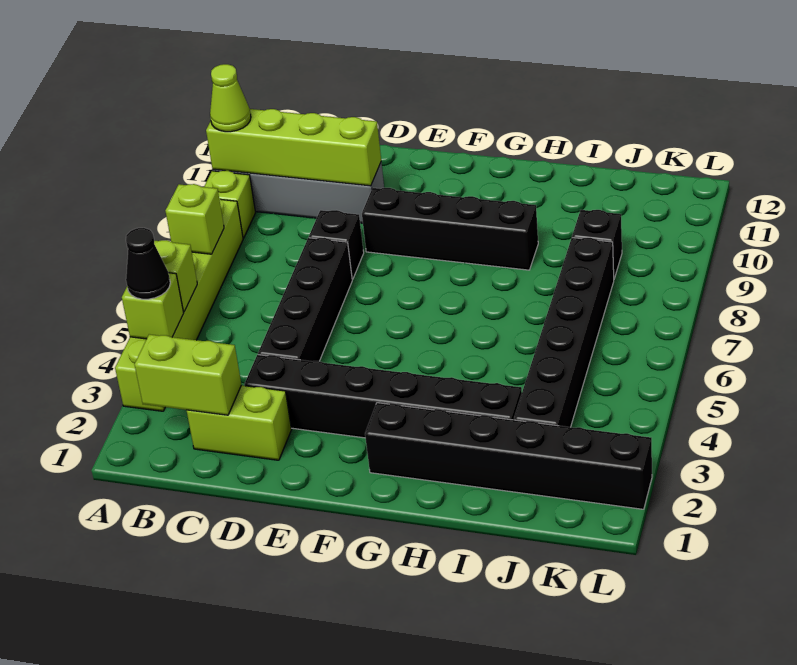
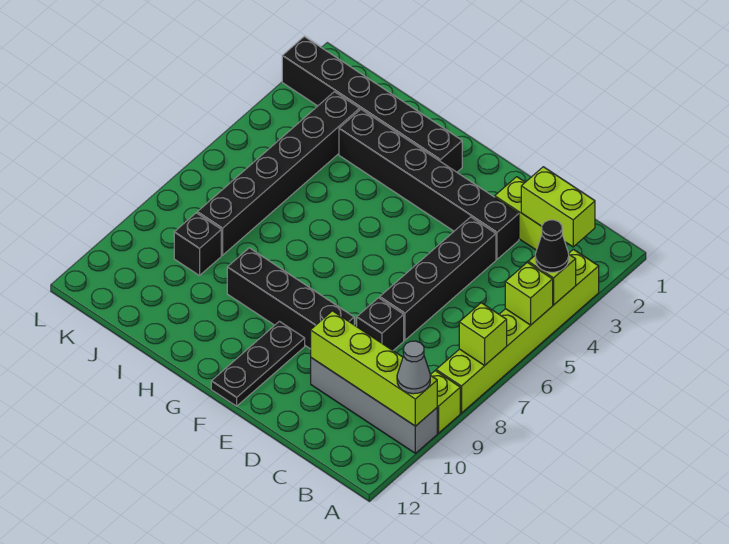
lime 1x1 cone [210,64,251,132] -> grey 1x1 cone [397,341,430,394]
none -> black 1x3 plate [211,321,305,406]

